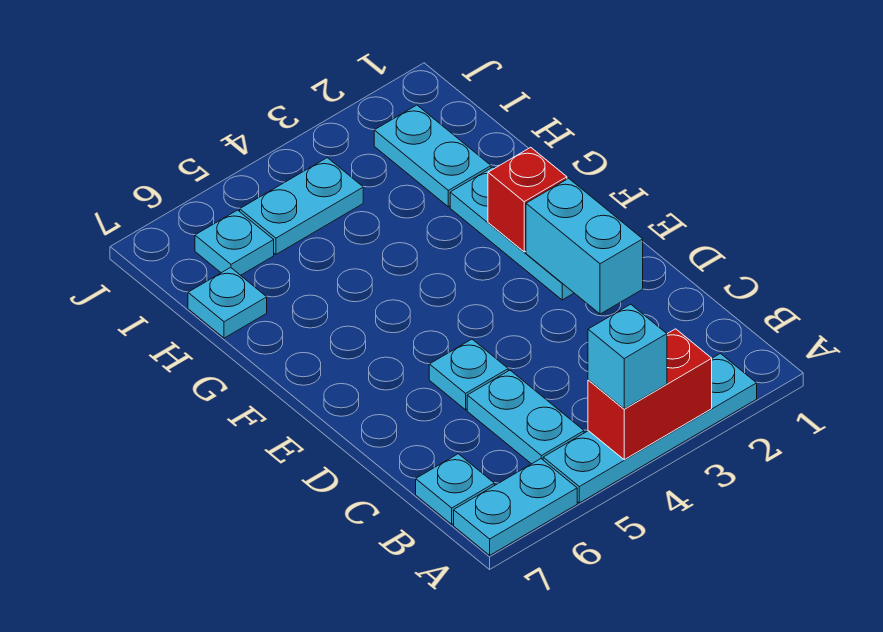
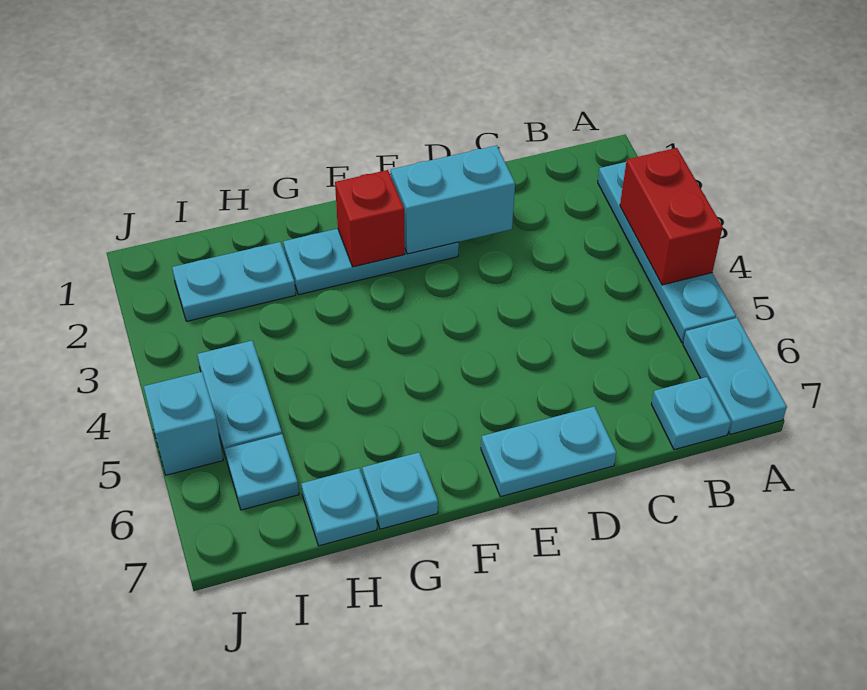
cyan 1x1 brick [588,304,667,409] -> cyan 1x1 brick moved to [144,372,223,475]
cyan 1x2 plate [467,370,584,464] -> cyan 1x2 plate moved to [481,406,616,497]
cyan 1x1 plate [429,339,508,410] -> cyan 1x1 plate moved to [362,452,438,529]

